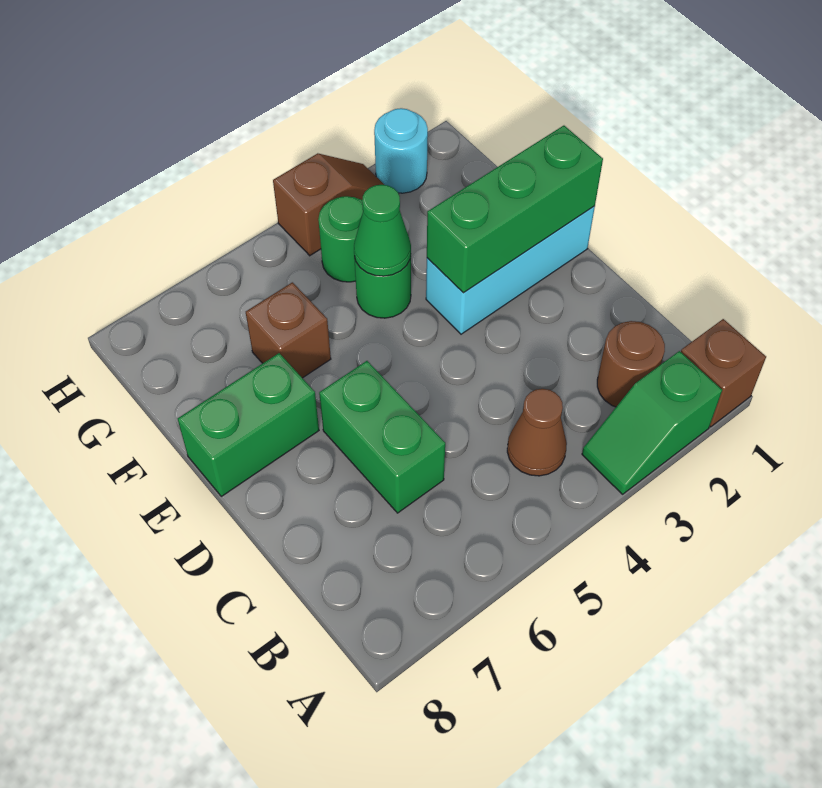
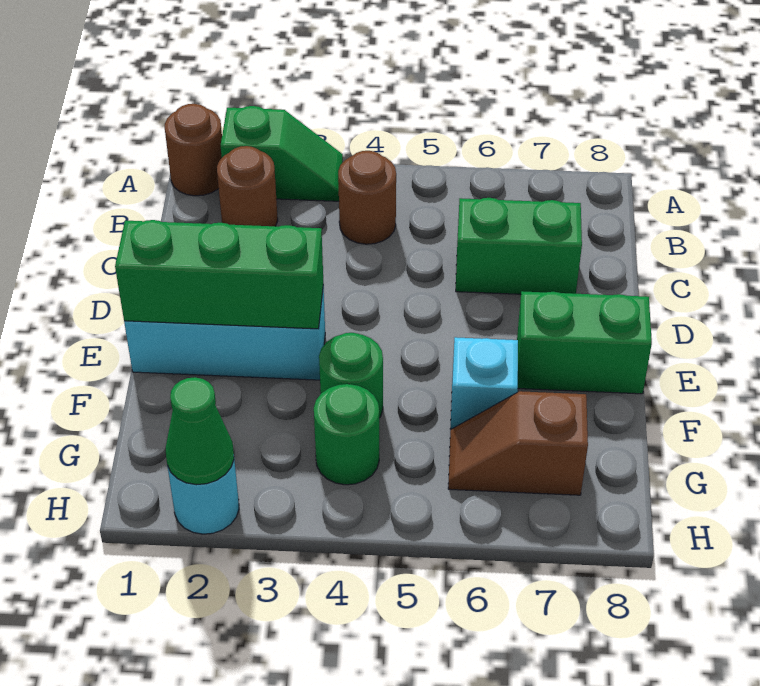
brown 1x1 brick [681,319,766,427] -> brown 1x1 round brick [165,104,222,196]
brown 1x1 cone [507,389,567,476] -> brown 1x1 round brick [338,151,396,244]
green 1x2 brick [319,361,445,513] -> green 1x2 brick turned to [456,198,582,294]
green 1x1 cone [354,185,411,276] -> green 1x1 cone moved to [166,377,234,485]
brown 1x1 brick [246,282,331,378] -> cyan 1x1 brick [450,337,518,430]
brown 1x2 slope [273,153,384,256] -> brown 1x2 slope moved to [448,391,588,495]

